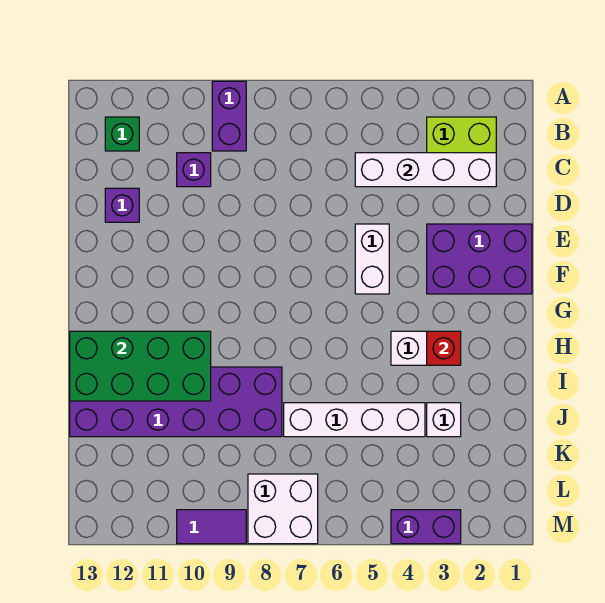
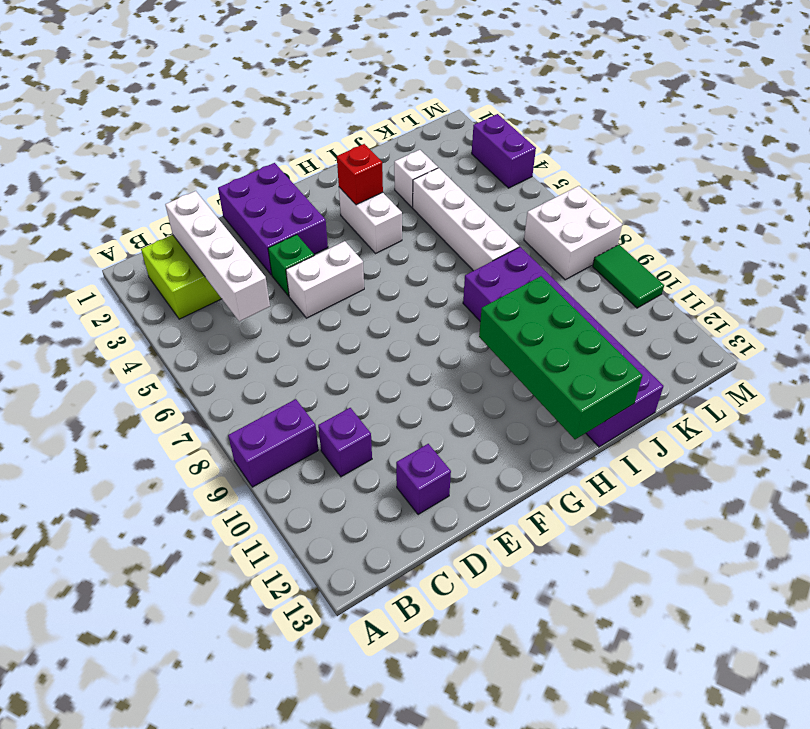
green 1x1 brick [105,117,139,151] -> green 1x1 brick moved to [268,235,314,296]
purple 1x2 tile [177,510,246,544] -> green 1x2 tile [593,245,664,308]

